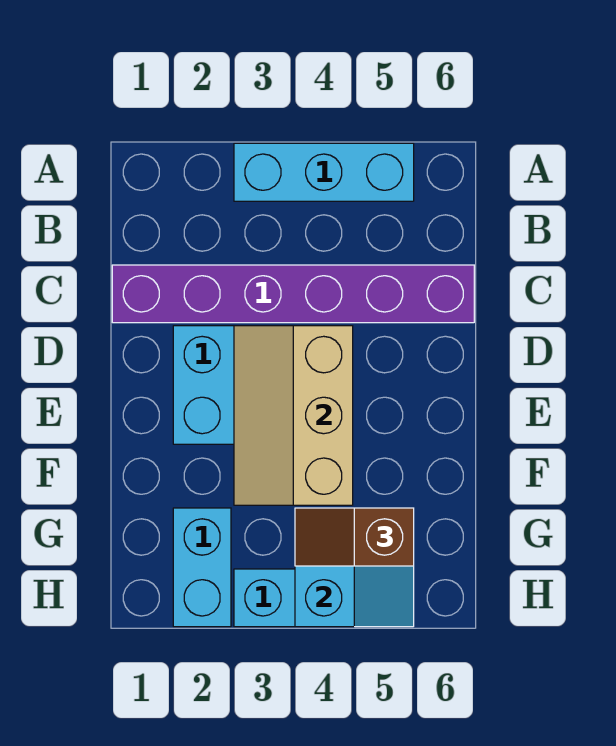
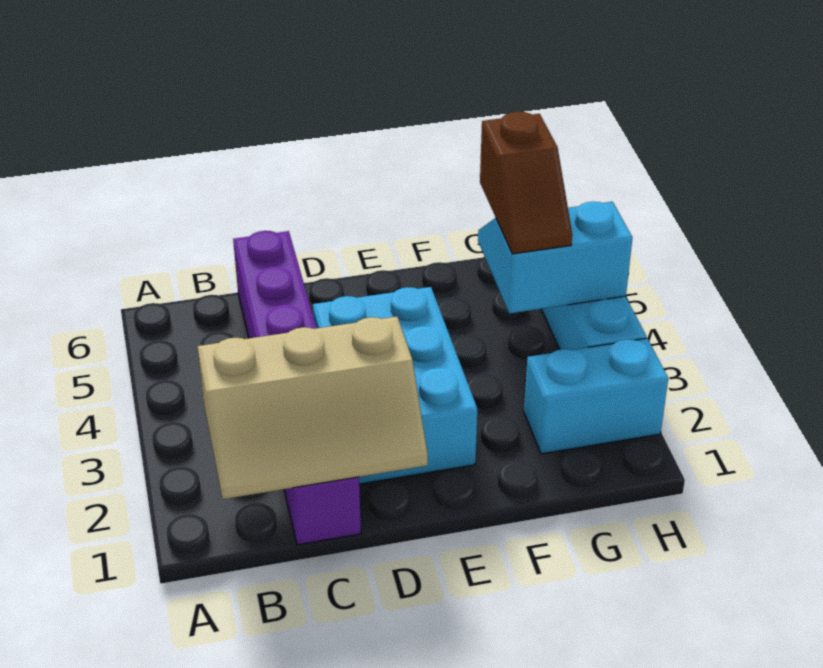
cyan 1x3 brick [234,143,414,201] -> none
tan 2x3 slope [234,326,353,505] -> tan 2x3 slope moved to [198,317,428,499]

